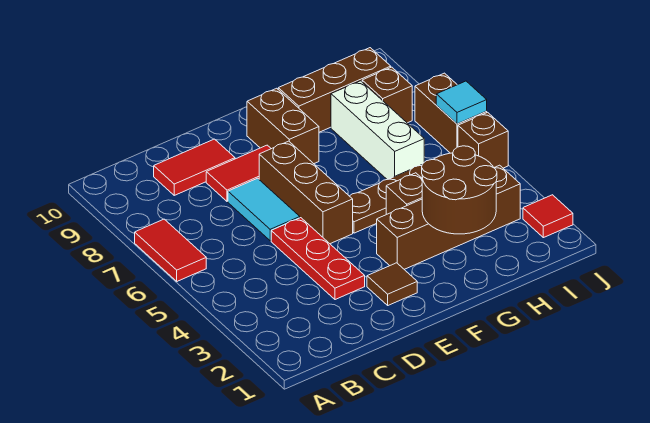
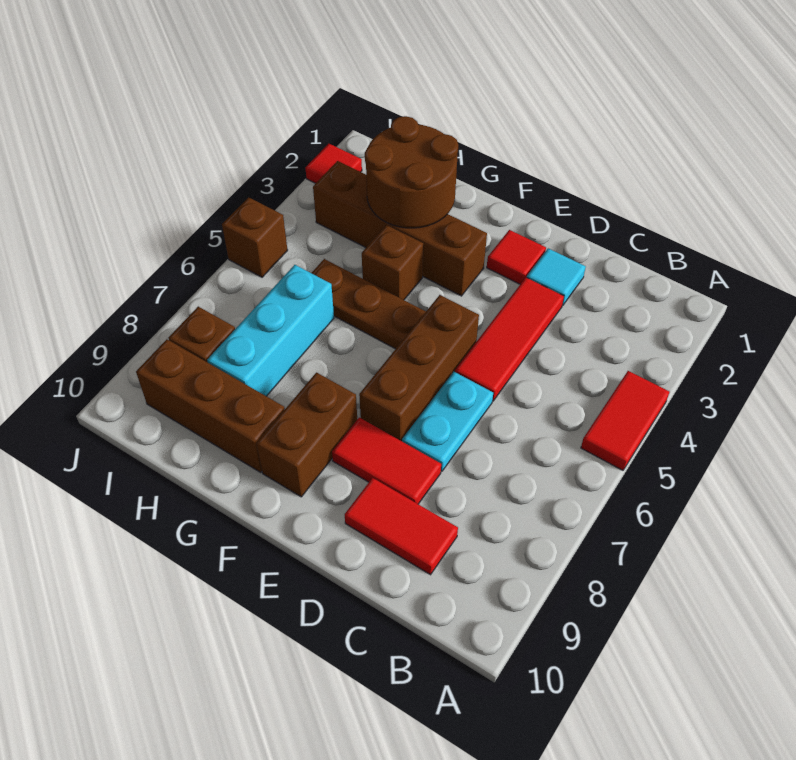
red 1x2 tile [135,219,206,281] -> red 1x2 tile moved to [581,371,669,470]
red 1x3 plate [271,218,365,300] -> red 1x3 tile [455,277,564,401]
cyan 1x2 tile [228,178,300,241] -> cyan 1x2 plate [402,372,493,471]
brown 1x1 tile [367,263,417,305] -> red 1x1 tile [487,230,546,284]
white 1x3 brick [331,81,424,179] -> cyan 1x3 brick [207,265,334,396]
brown 1x2 brick [415,73,487,153] -> none
cyan 1x1 tile [436,81,487,124] -> cyan 1x1 tile moved to [527,248,586,305]

